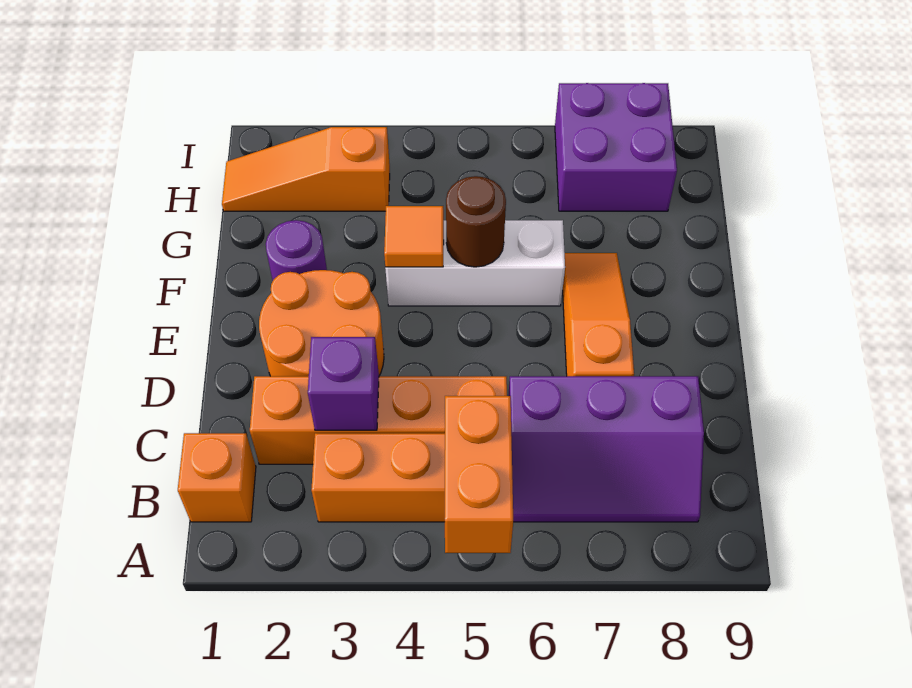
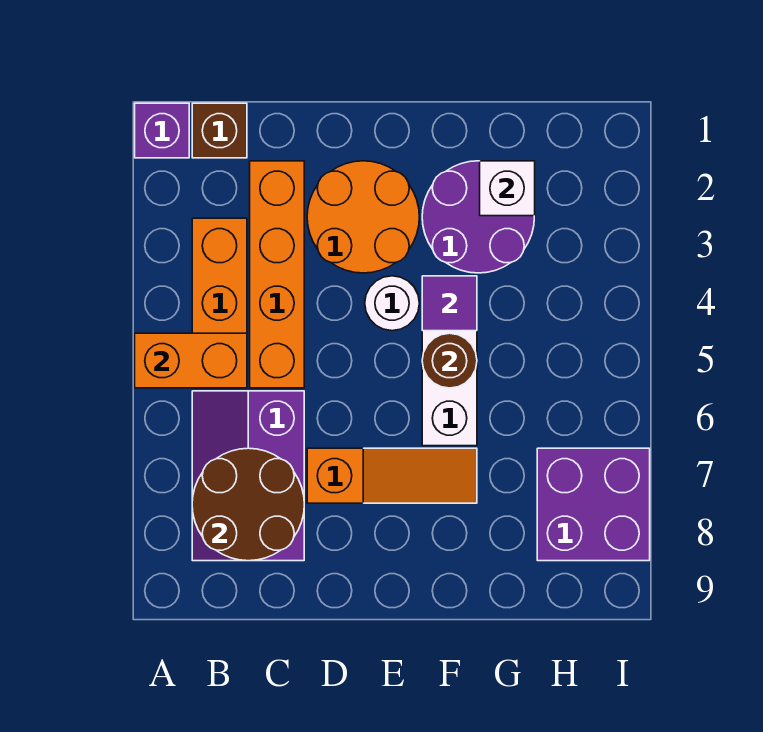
orange 1x1 brick [178,433,256,522] -> brown 1x1 brick [192,103,247,158]
none -> brown 2x2 round brick [192,448,304,561]
purple 1x1 brick [308,337,379,430] -> purple 1x1 brick moved to [135,103,189,158]
none -> white 1x1 round brick [365,276,419,331]
purple 1x1 round brick [266,220,327,280] -> purple 2x2 round brick [422,161,534,273]
orange 1x1 tile [384,206,444,267] -> purple 1x1 tile [422,276,477,331]
none -> white 1x1 brick [480,161,535,216]
orange 1x3 slope [222,127,390,211] -> none

